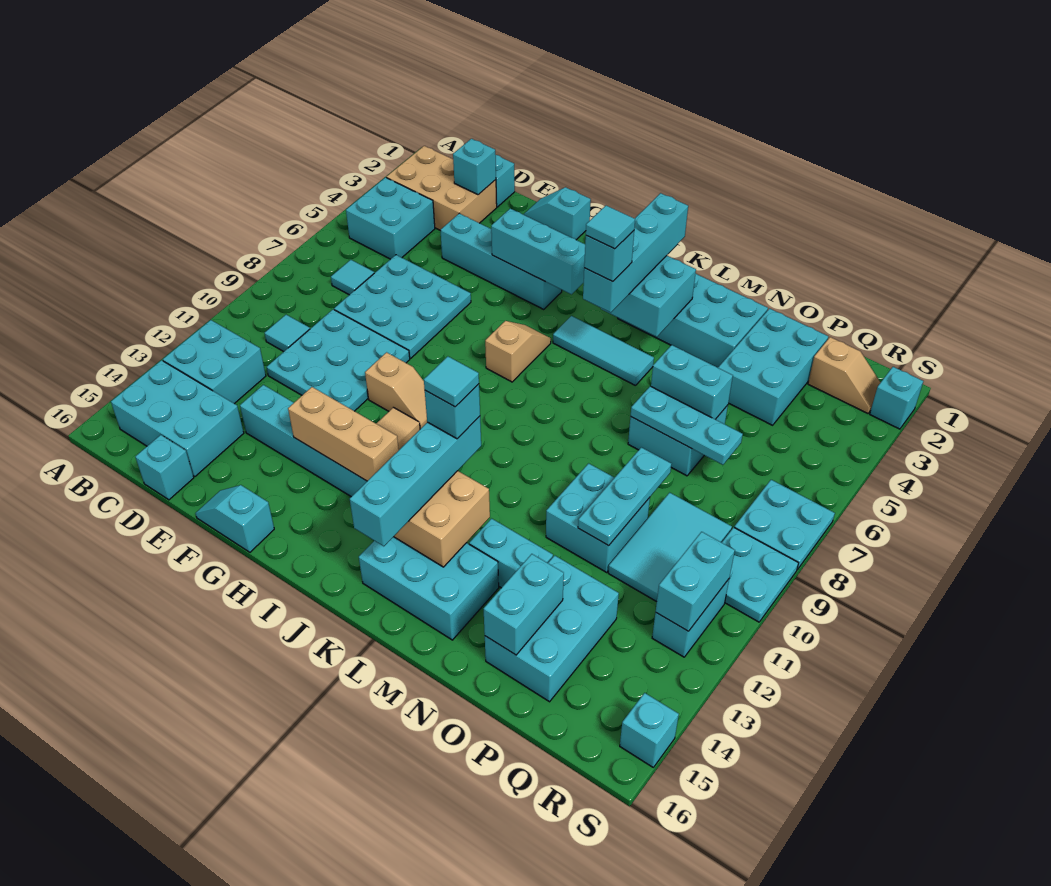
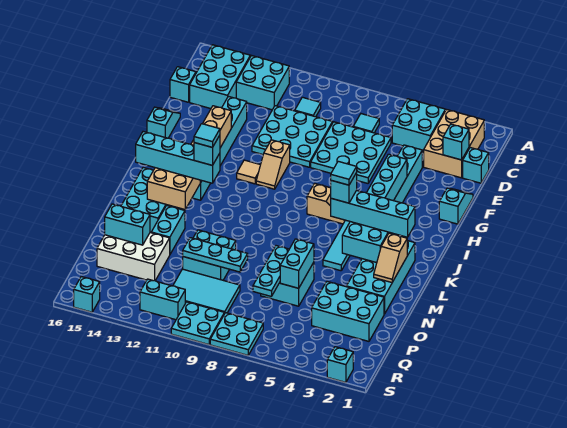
cyan 2x3 brick [485,555,619,702] -> white 2x3 brick [97,233,170,281]
tan 1x2 slope [808,337,881,413] -> tan 1x2 slope moved to [374,233,407,282]
cyan 1x2 brick [656,532,735,631] -> none

